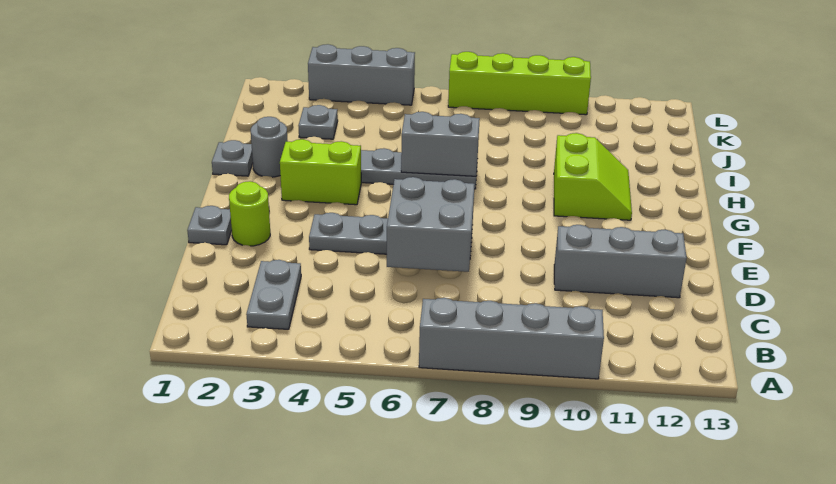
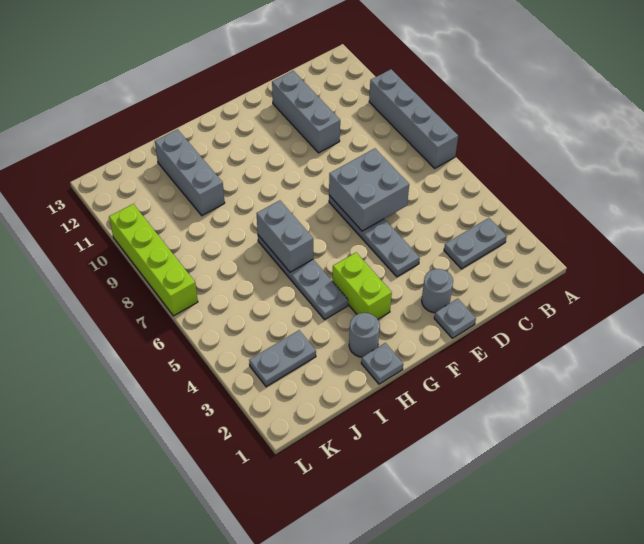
lime 1x1 round brick [229,181,270,246] -> grey 1x1 round brick [422,269,453,313]
lime 2x2 slope [554,133,632,220] -> none
grey 1x1 plate [298,105,338,139] -> grey 1x2 plate [249,330,316,387]
grey 1x3 brick [308,44,415,105] -> grey 1x3 brick moved to [155,129,225,216]

